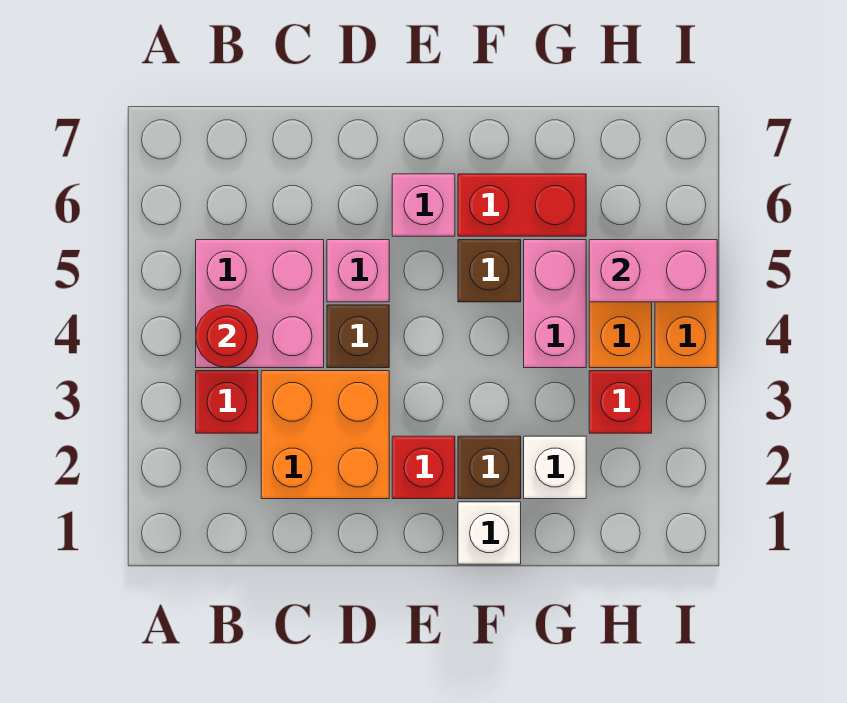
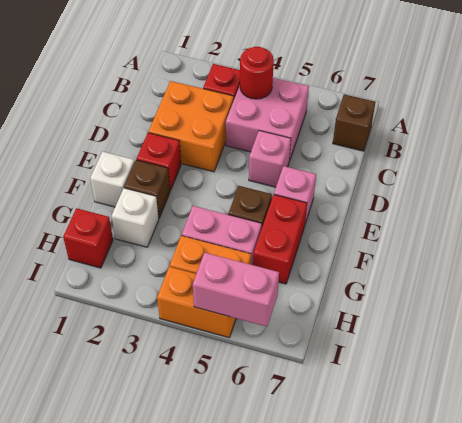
brown 1x1 brick [327,305,389,368] -> brown 1x1 brick moved to [333,94,375,151]
red 1x1 brick [589,371,652,433] -> red 1x1 brick moved to [63,208,113,268]
pink 1x2 brick [589,240,717,302] -> pink 1x2 brick turned to [193,253,279,327]

